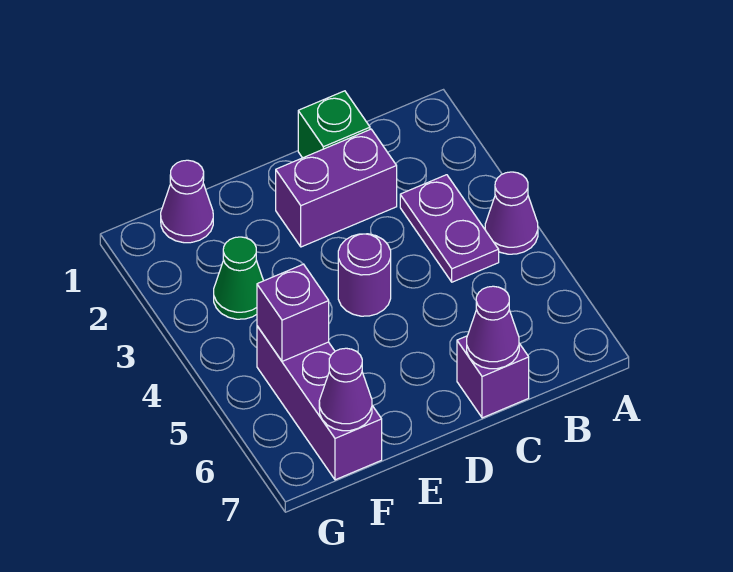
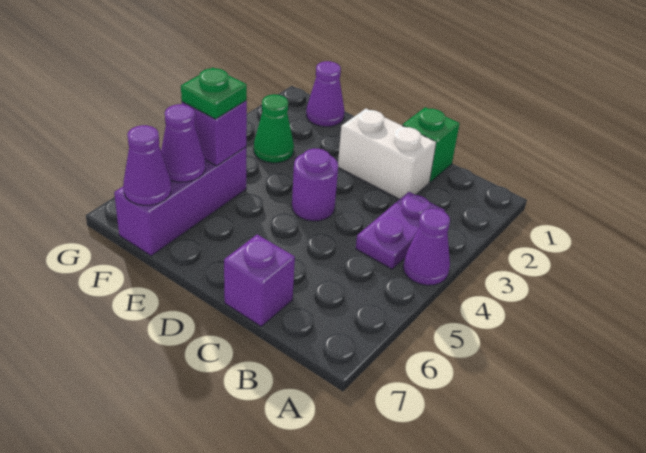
purple 1x2 brick [276,129,397,247] -> white 1x2 brick [338,109,436,199]
purple 1x1 cone [467,286,519,369] -> purple 1x1 cone moved to [161,104,205,182]
none -> green 1x1 plate [181,68,247,119]

